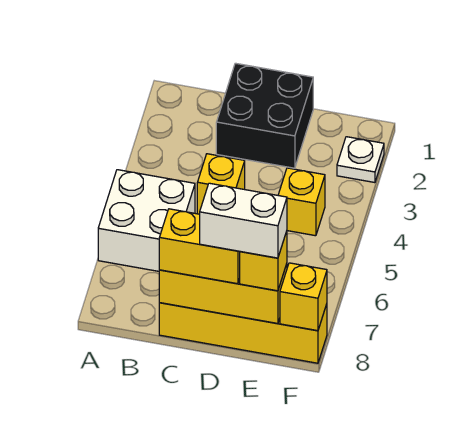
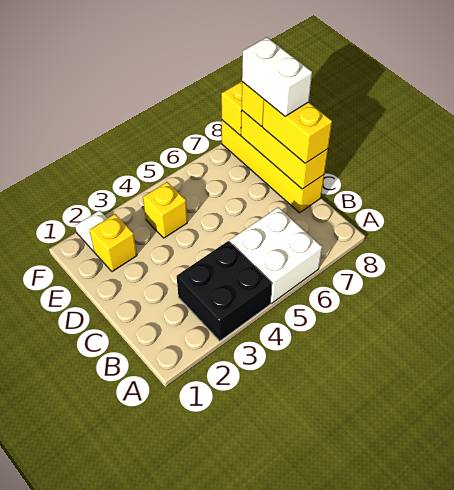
black 2x2 brick [216,63,313,168] -> black 2x2 brick moved to [177,241,272,341]
yellow 1x1 brick [197,154,245,214] -> yellow 1x1 brick moved to [89,214,137,272]

